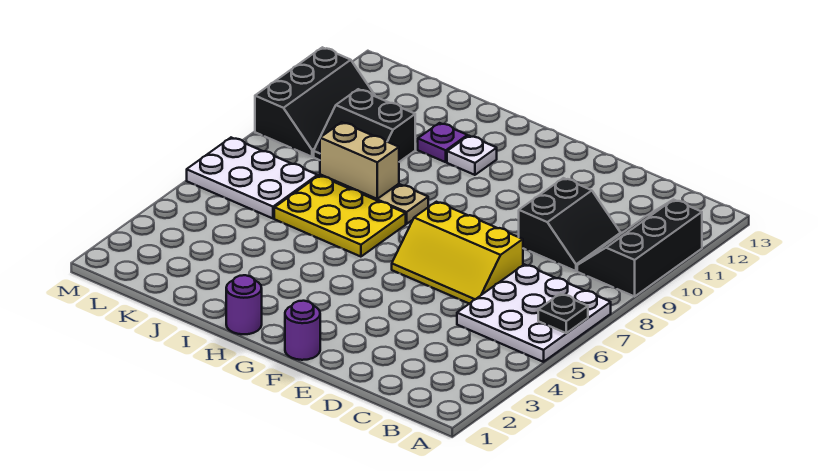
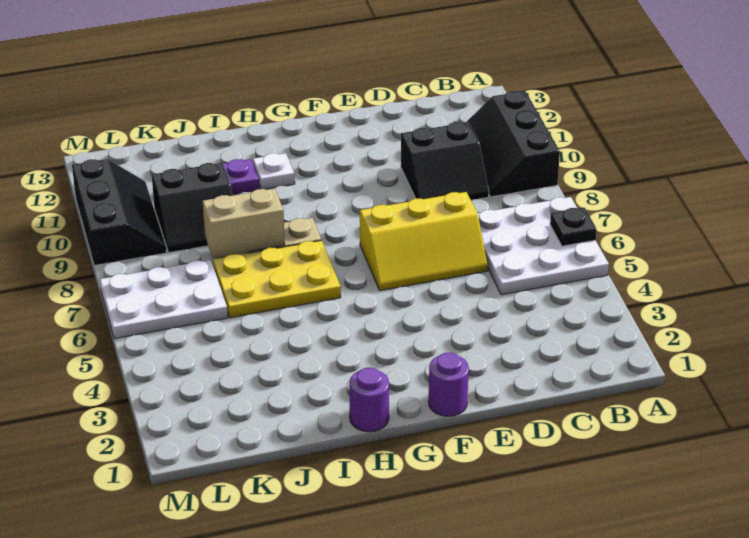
black 2x2 slope [519,178,621,271] -> black 2x2 slope turned to [401,122,489,200]

